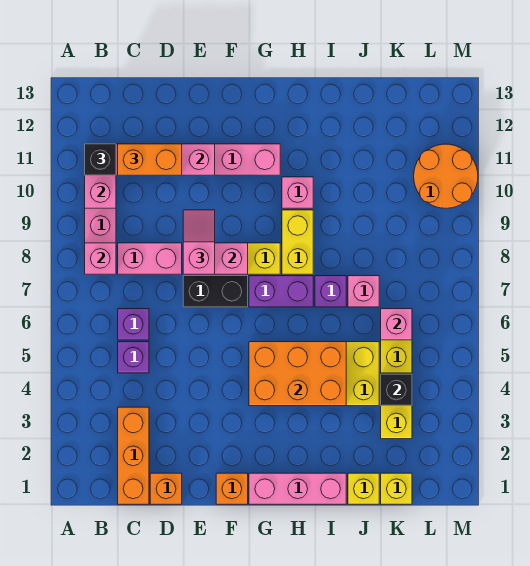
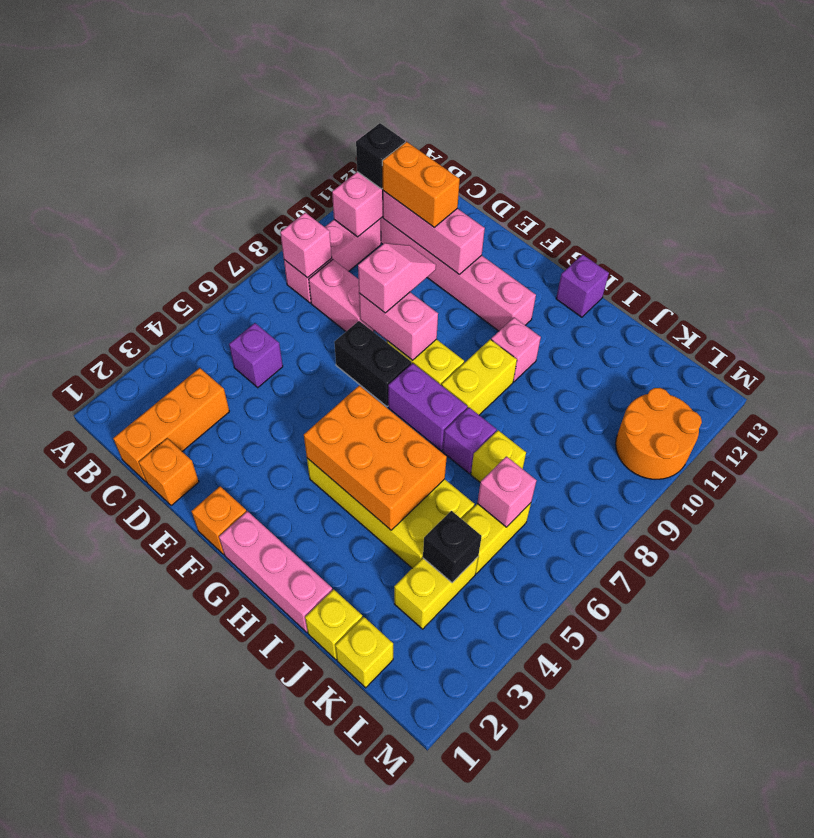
purple 1x1 brick [118,309,149,340] -> purple 1x1 brick moved to [556,255,609,317]
pink 1x1 brick [348,276,379,307] -> yellow 1x1 brick [471,430,526,482]

